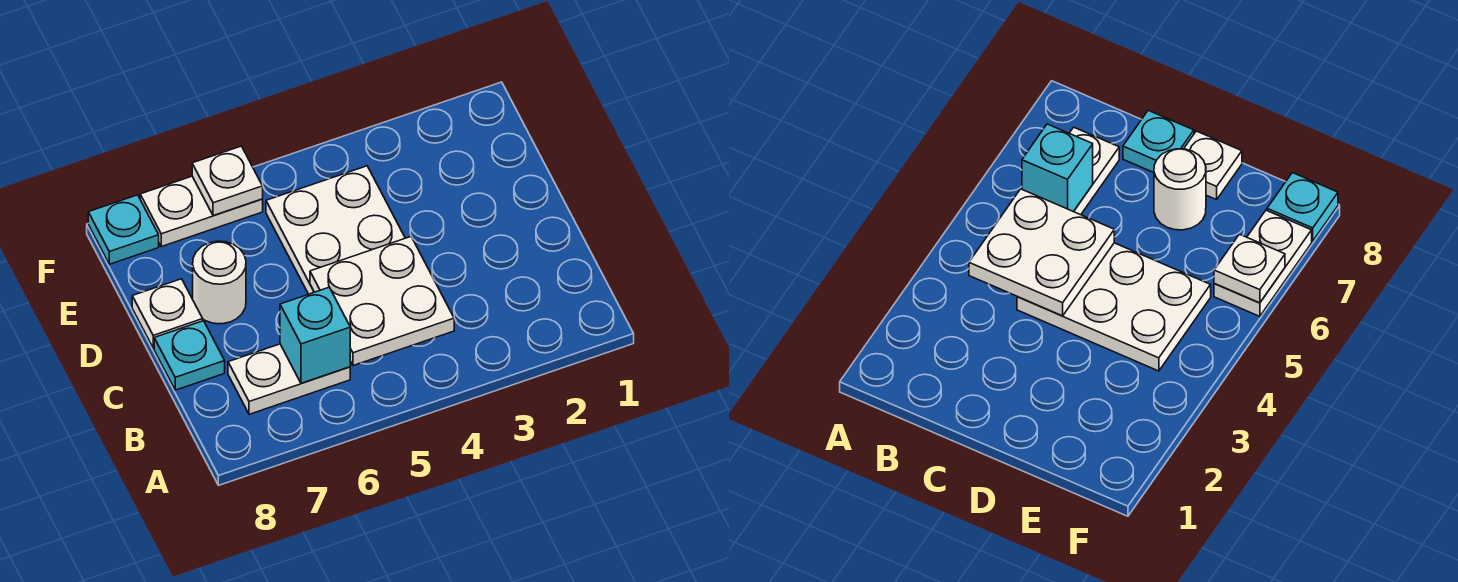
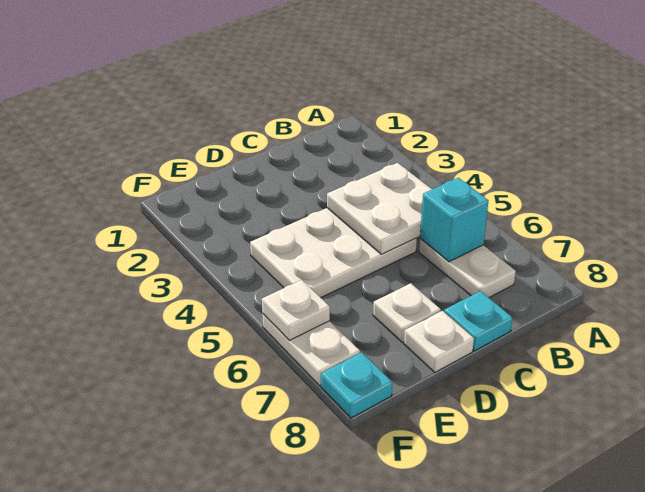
white 1x1 round brick [193,241,246,324] -> white 1x1 plate [373,283,441,343]

